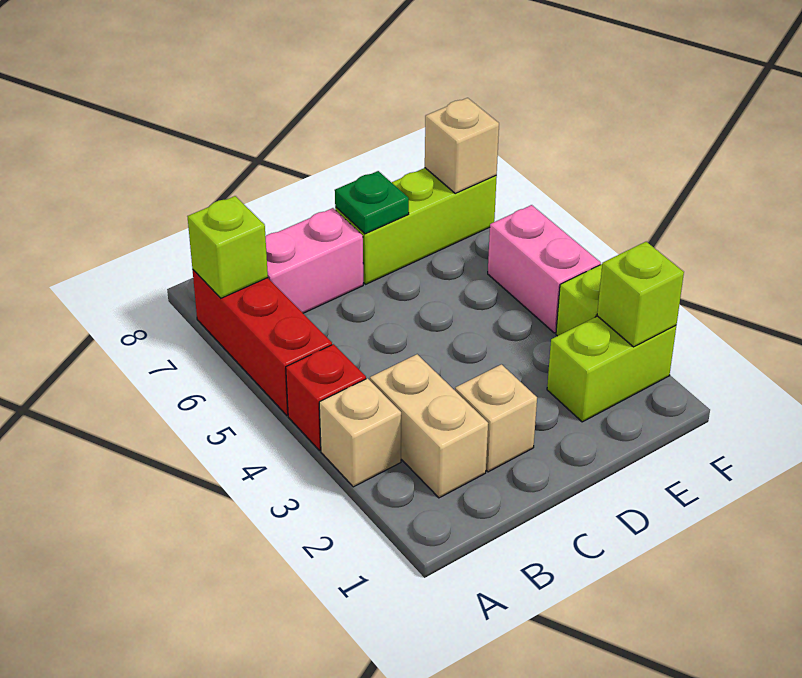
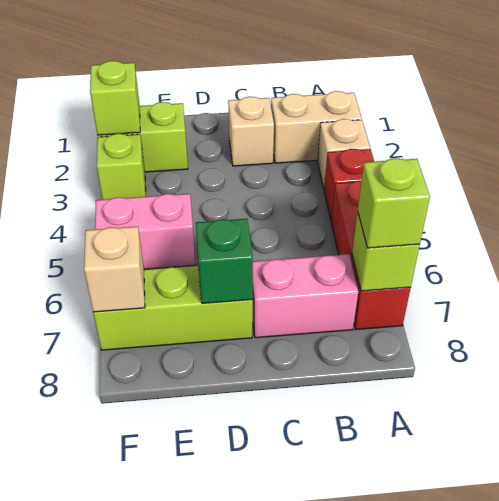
none -> lime 1x1 brick [358,158,430,248]
tan 1x2 brick [370,354,488,498] -> tan 1x2 brick turned to [271,91,362,163]
green 1x1 plate [335,171,409,234] -> green 1x1 brick [196,219,253,303]
pink 1x2 brick [488,205,601,333] -> pink 1x2 brick turned to [95,194,196,269]

